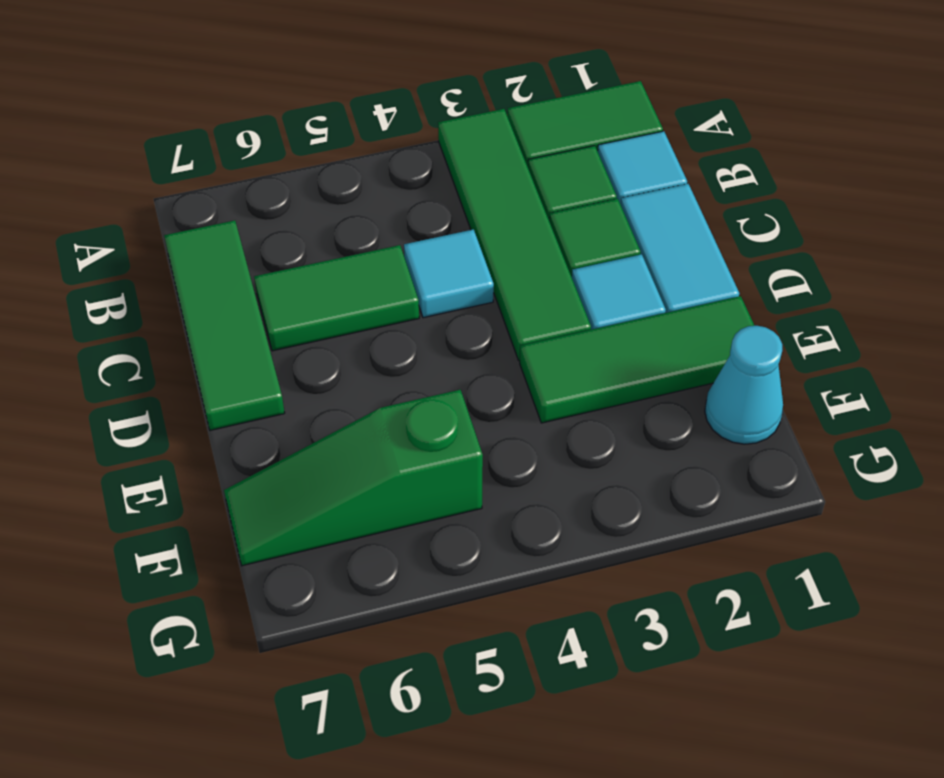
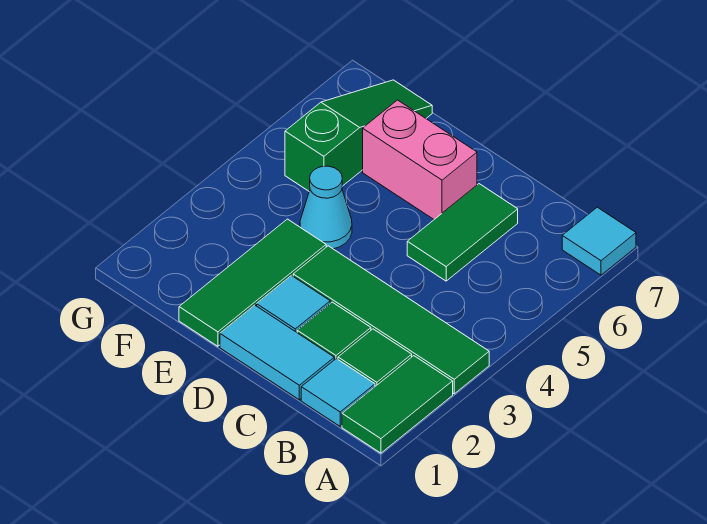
green 1x3 tile [164,220,285,430] -> none
cyan 1x1 tile [404,229,494,318] -> cyan 1x1 tile moved to [562,207,636,275]
none -> pink 1x2 brick [363,100,477,219]
cyan 1x1 cone [705,326,783,444] -> cyan 1x1 cone moved to [300,166,352,249]

